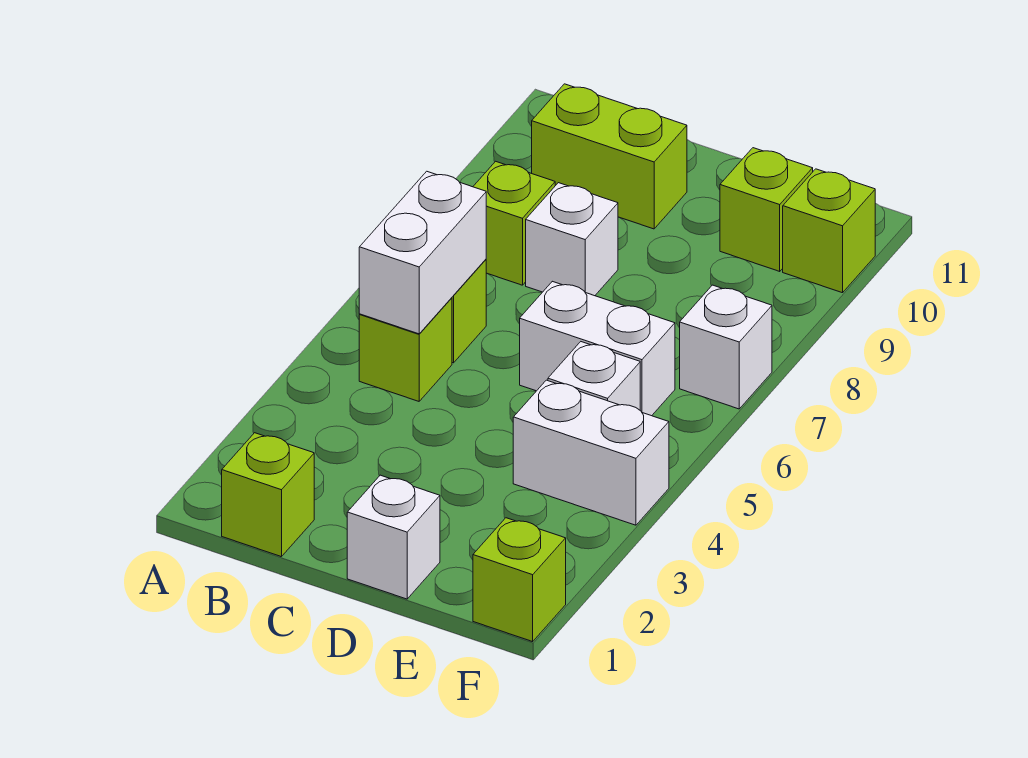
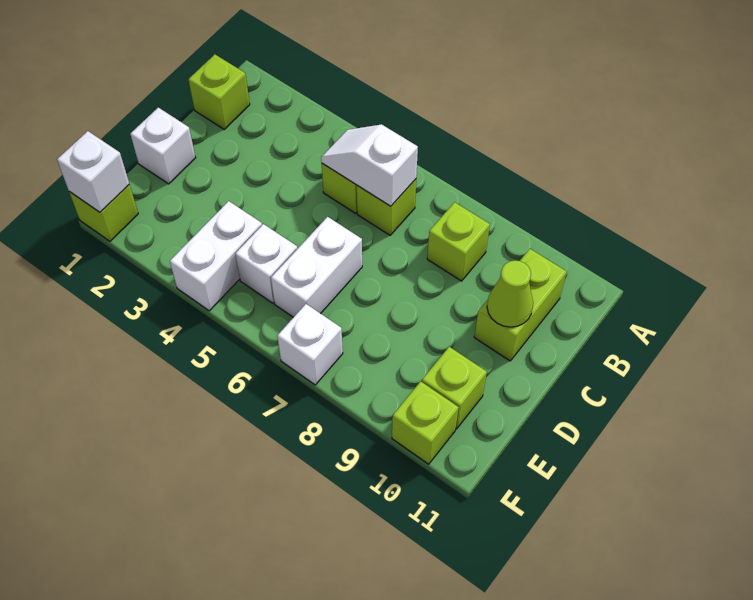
white 1x2 brick [359,171,486,334] -> white 1x2 slope [321,125,418,206]
white 1x1 brick [526,183,618,296] -> white 1x1 brick moved to [57,131,129,212]
none -> lime 1x1 cone [487,261,533,327]

